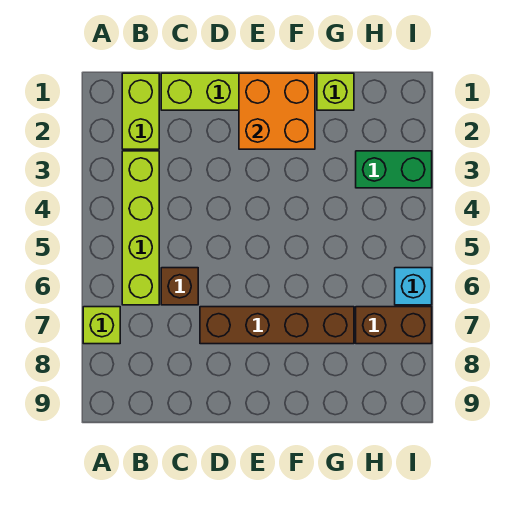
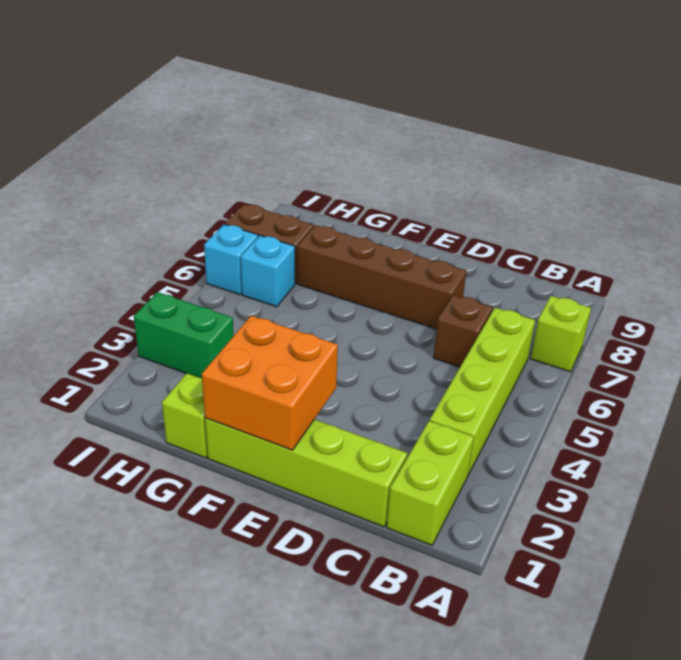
none -> cyan 1x1 brick [241,235,295,307]

